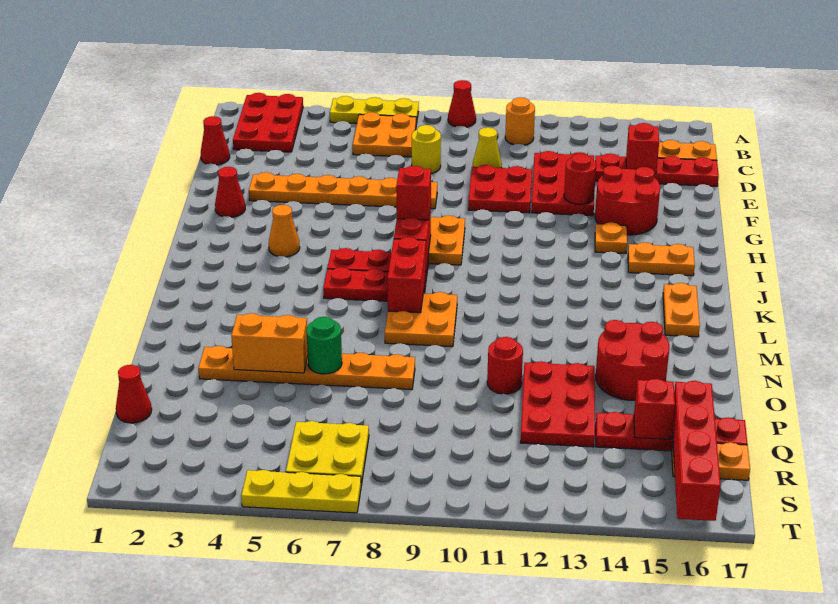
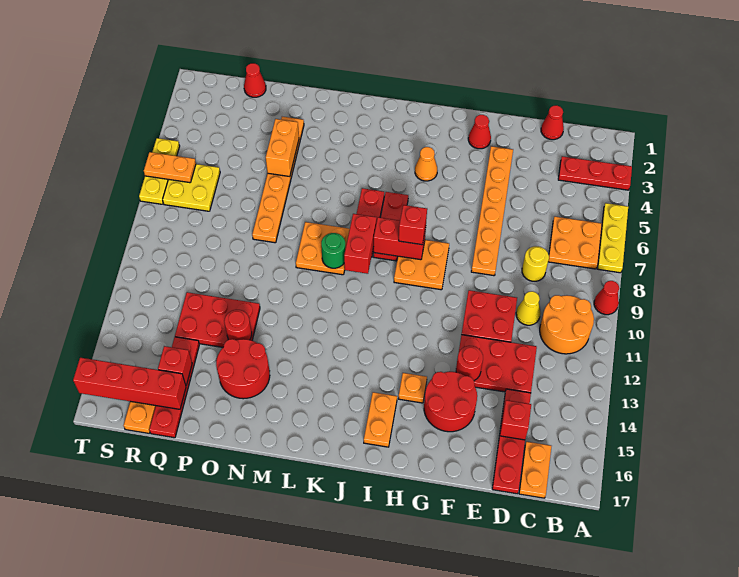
red 2x3 plate [233,93,303,152] -> red 1x3 plate [558,156,632,190]
orange 1x1 round brick [505,98,535,145] -> orange 2x2 round brick [540,295,594,354]
red 1x2 brick [388,237,426,313] -> red 1x2 brick turned to [344,214,376,274]
orange 1x2 plate [663,283,700,337] -> orange 1x2 plate moved to [144,152,196,183]
green 1x1 round brick [306,317,342,374] -> green 1x1 round brick moved to [321,233,345,268]
red 1x1 round brick [487,337,523,394] -> red 1x1 round brick moved to [224,310,252,340]

